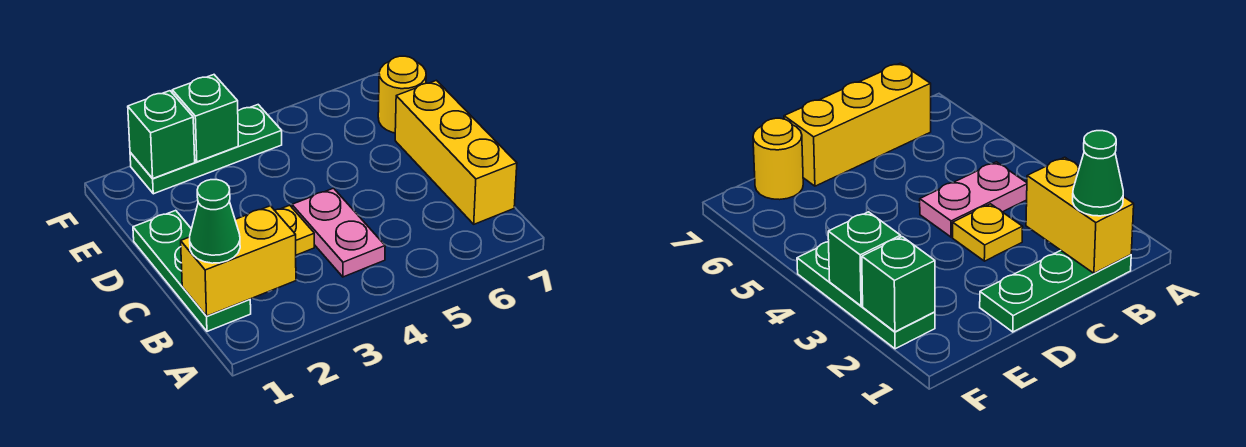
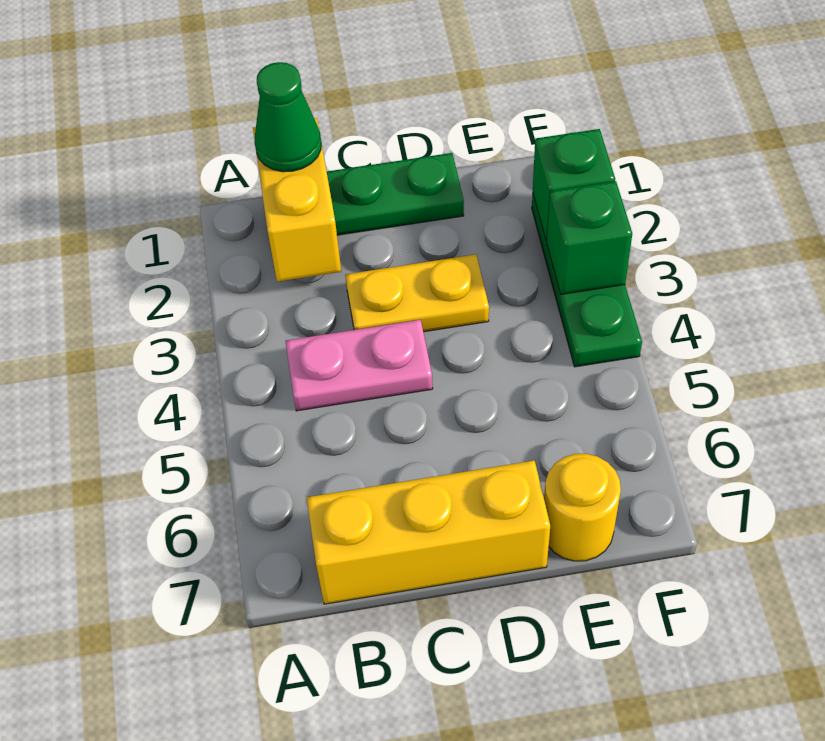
yellow 1x1 plate [275,205,314,255] -> yellow 1x2 plate [345,254,489,332]

